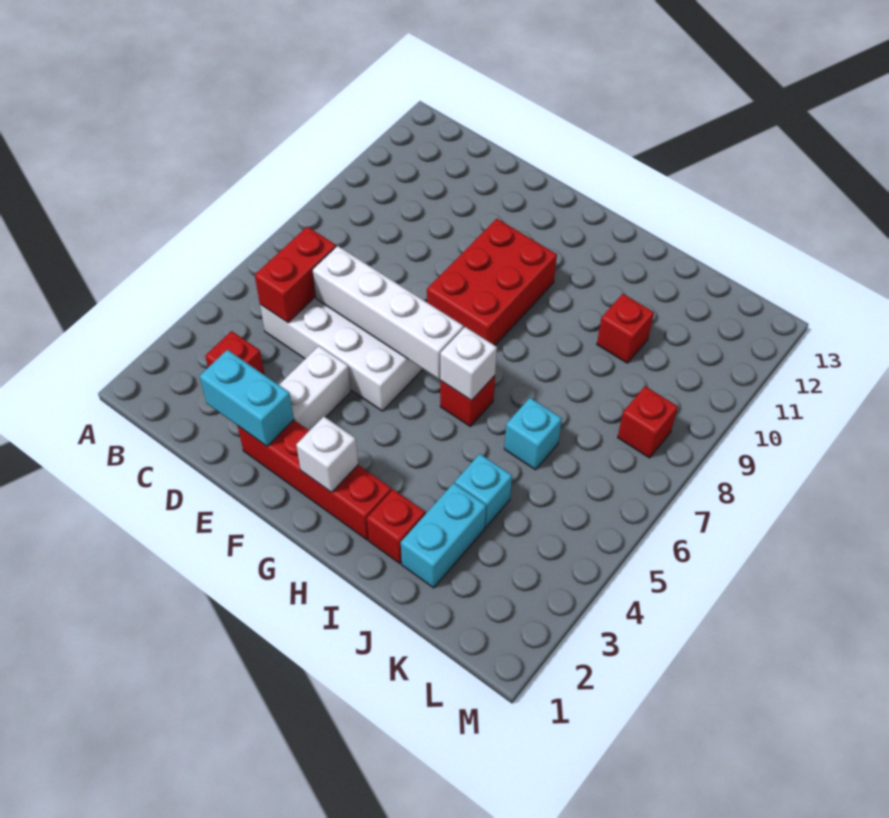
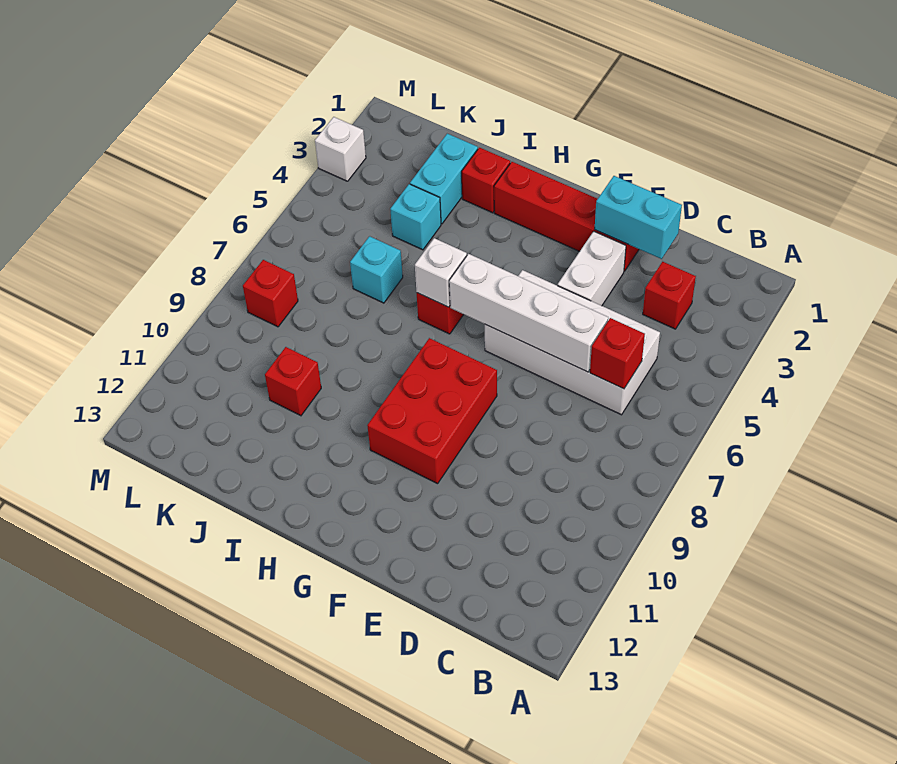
red 1x2 brick [255,227,336,323] -> red 1x1 brick [590,318,645,389]
white 1x1 brick [296,416,358,492] -> white 1x1 brick moved to [315,117,366,181]

